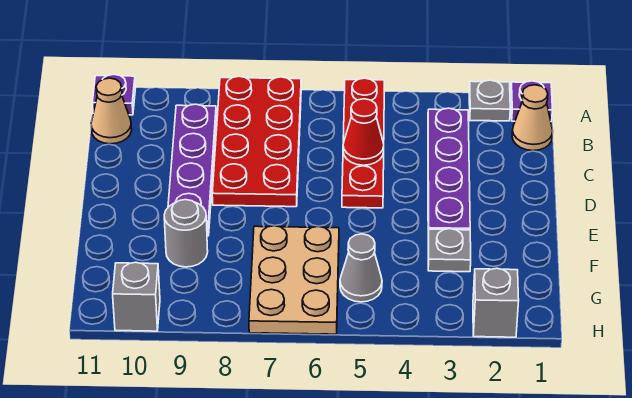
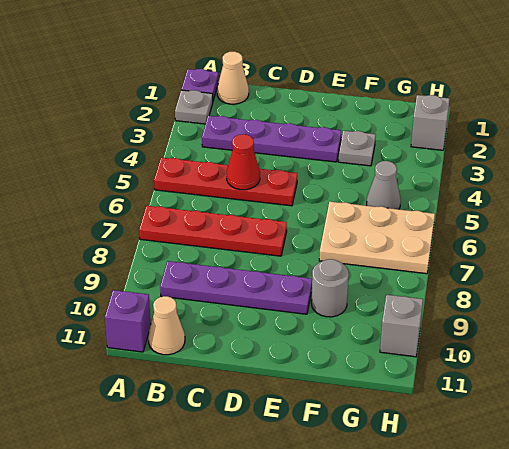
red 2x4 plate [212,76,301,207] -> red 1x4 plate [139,206,287,256]
purple 1x1 plate [92,74,136,115] -> purple 1x1 brick [105,290,151,352]

